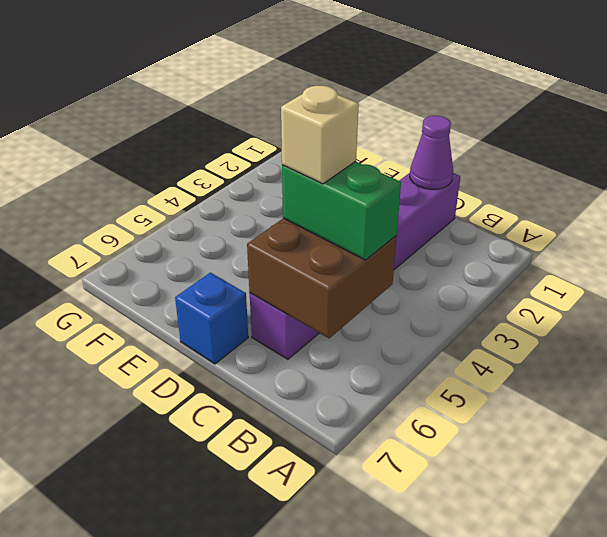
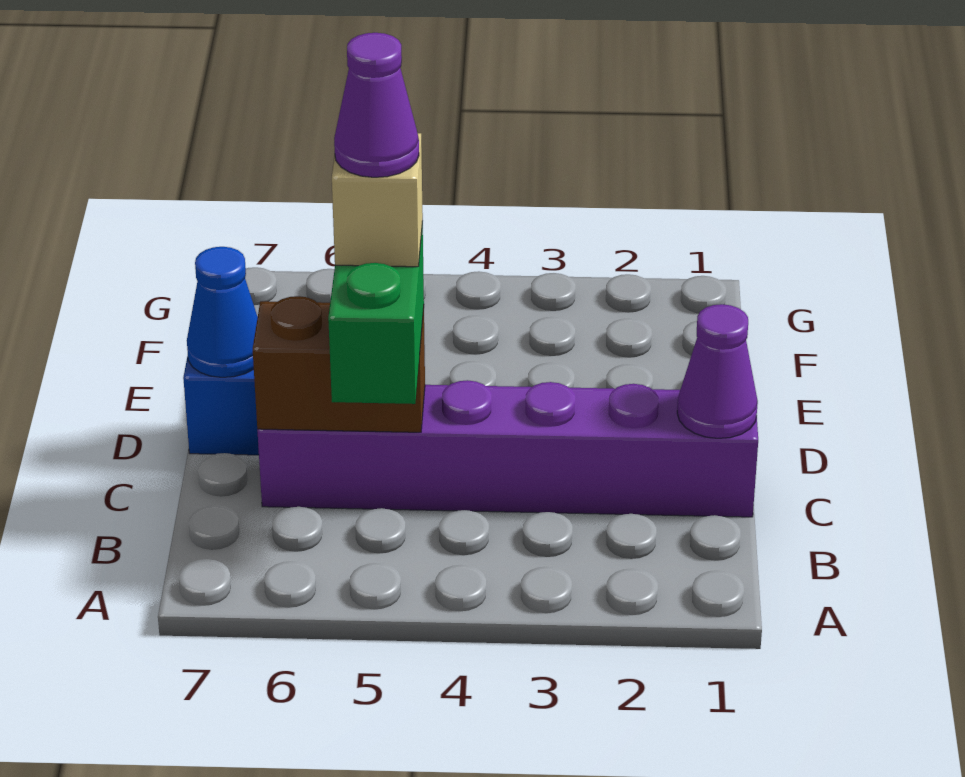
brown 2x2 brick [247,218,397,338] -> brown 1x2 brick [253,296,425,432]
none -> purple 1x1 cone [334,33,419,177]
none -> blue 1x1 cone [187,247,258,377]

